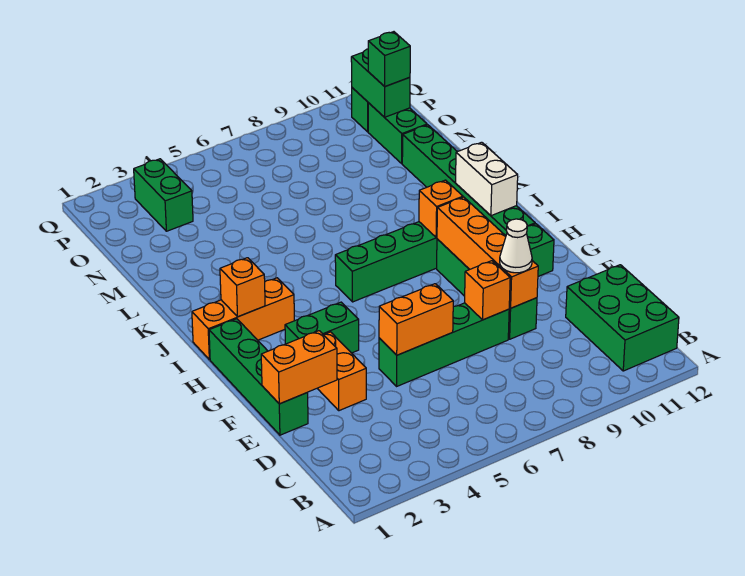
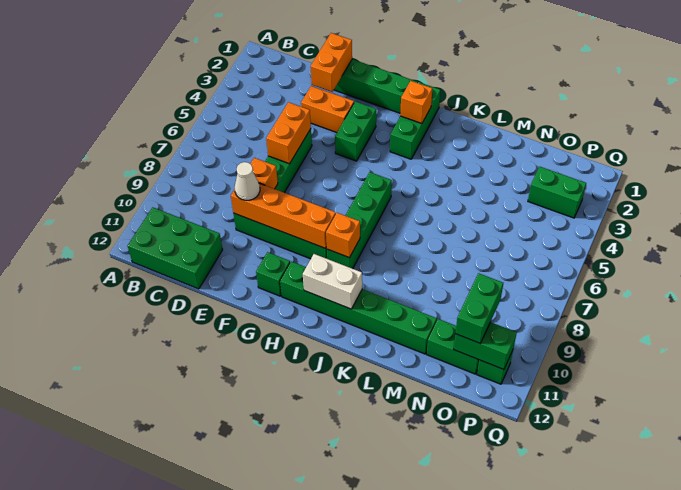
orange 1x3 brick [192,278,294,360] -> green 1x3 brick [390,82,440,159]
green 1x1 brick [368,32,410,86] -> green 1x2 brick [455,273,503,344]

